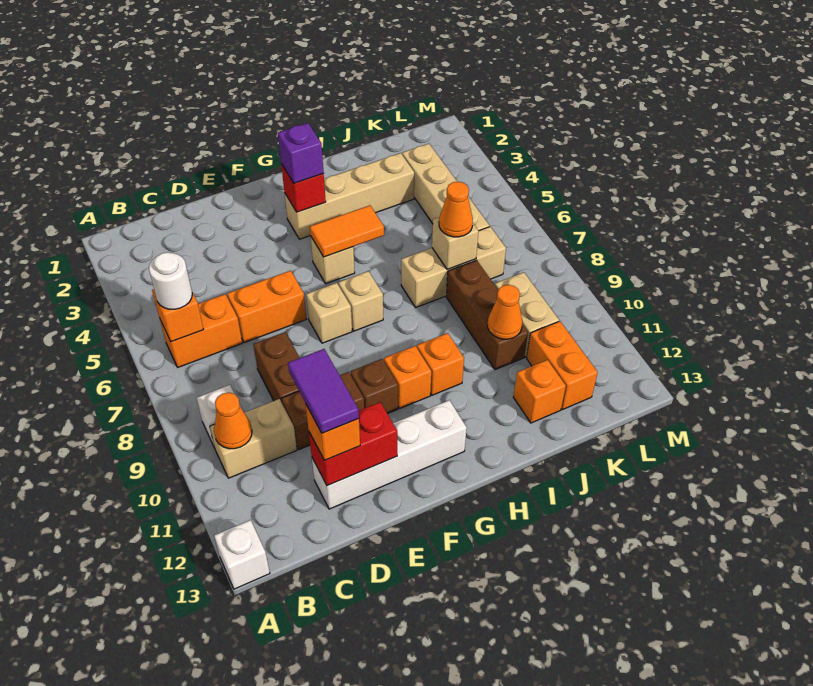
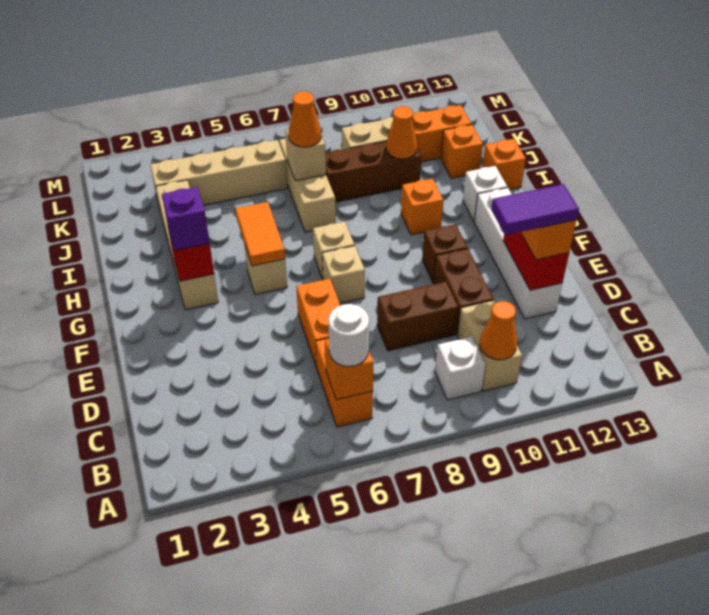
white 1x1 brick [214,520,270,589] -> white 1x1 brick moved to [463,166,507,221]
orange 1x1 brick [384,346,431,409] -> orange 1x1 brick moved to [482,139,526,190]

